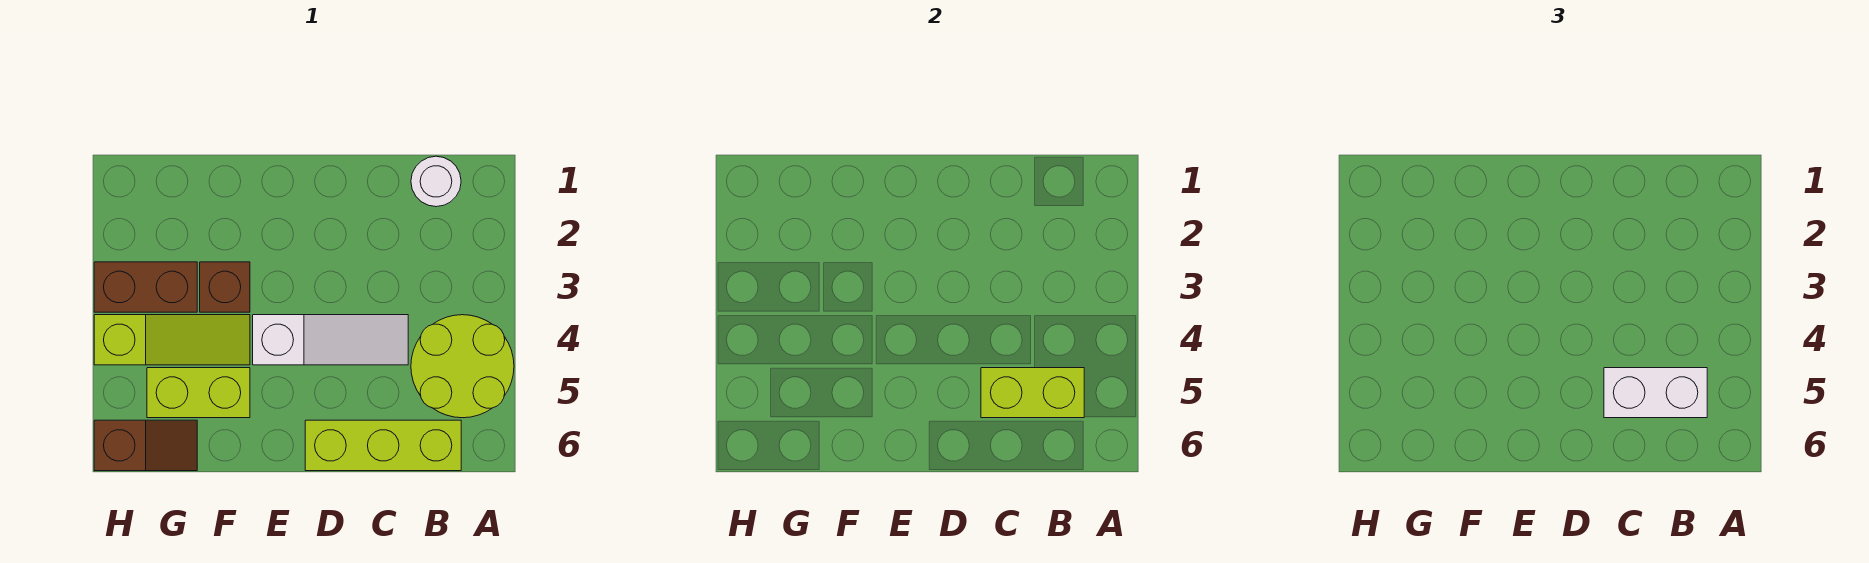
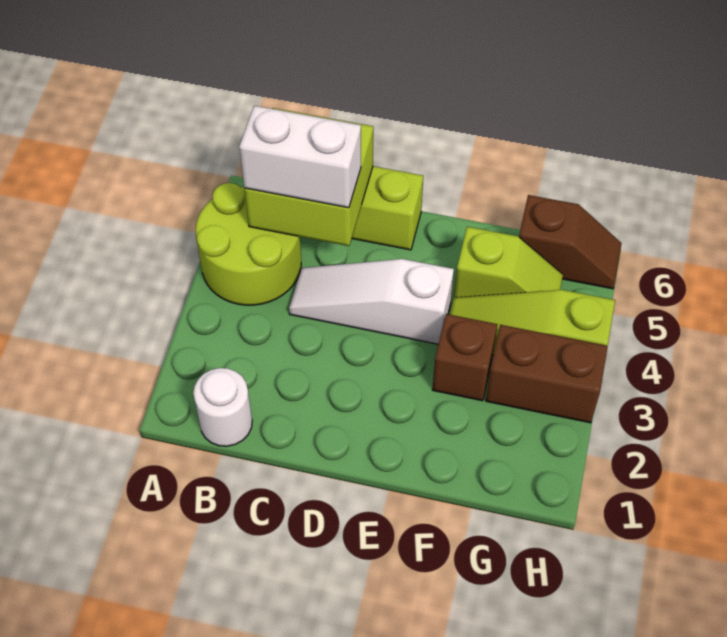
lime 1x2 brick [981,368,1084,418] -> lime 2x2 brick [244,108,373,246]
lime 1x2 brick [147,368,250,418] -> lime 1x2 slope [454,227,563,298]
brown 1x2 slope [94,420,197,471] -> brown 1x2 slope turned to [519,195,622,289]

